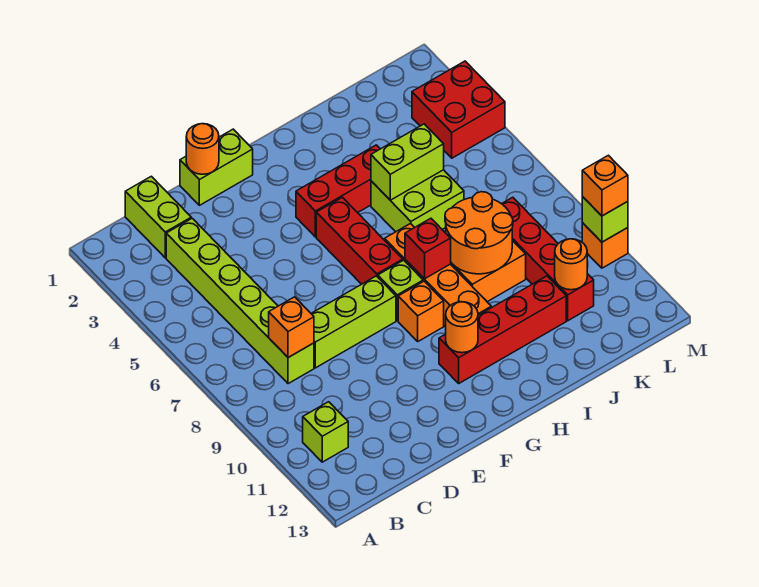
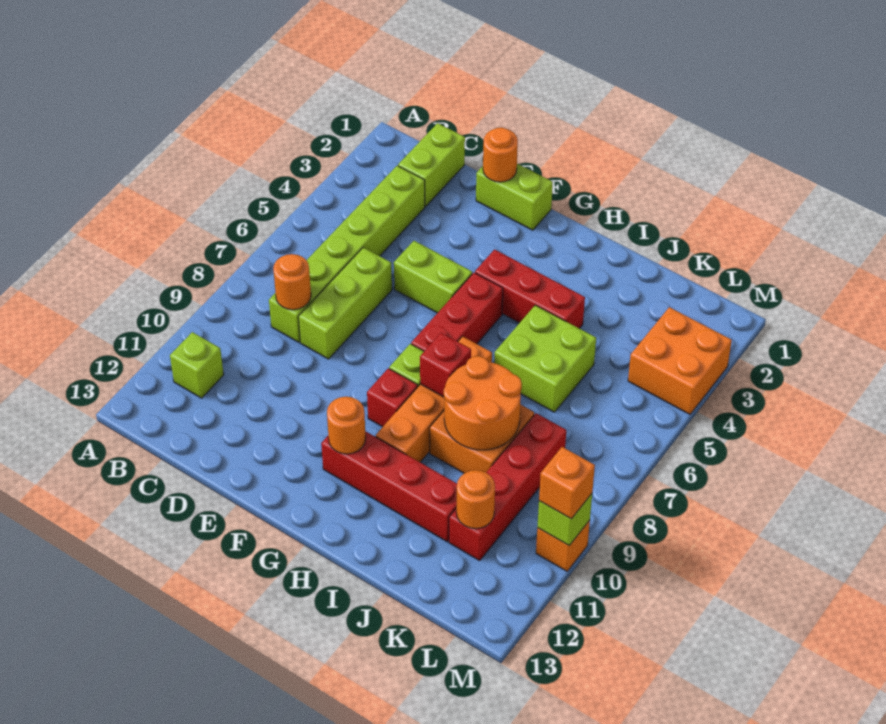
orange 1x1 brick [269,297,314,358] -> orange 1x1 round brick [273,254,311,310]
lime 1x3 brick [311,276,396,368] -> lime 1x3 brick turned to [298,248,392,359]
orange 1x1 brick [398,281,444,341] -> red 1x1 brick [367,368,418,427]
lime 1x2 brick [371,124,444,200] -> lime 1x2 brick moved to [394,241,472,313]
red 2x2 brick [412,61,505,158] -> orange 2x2 brick [628,307,732,414]

